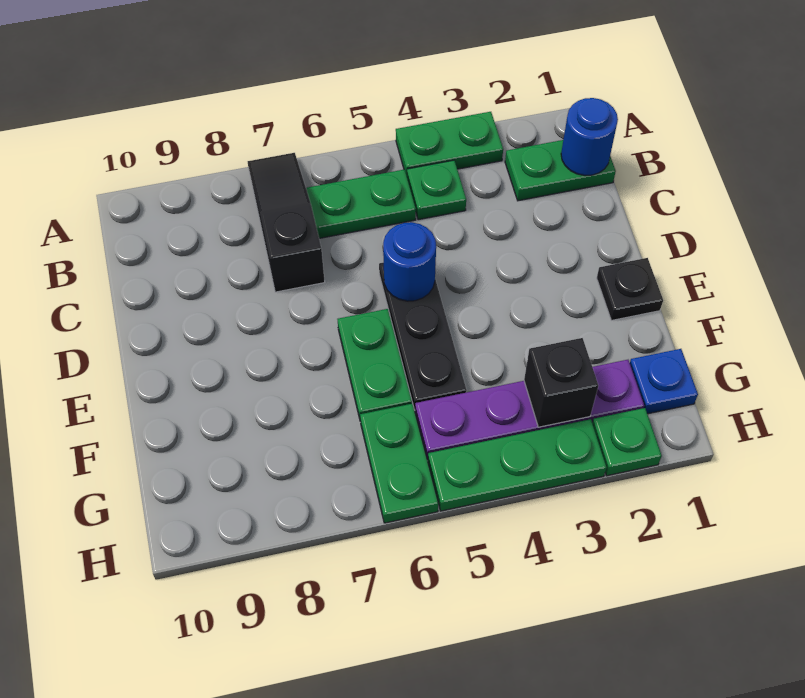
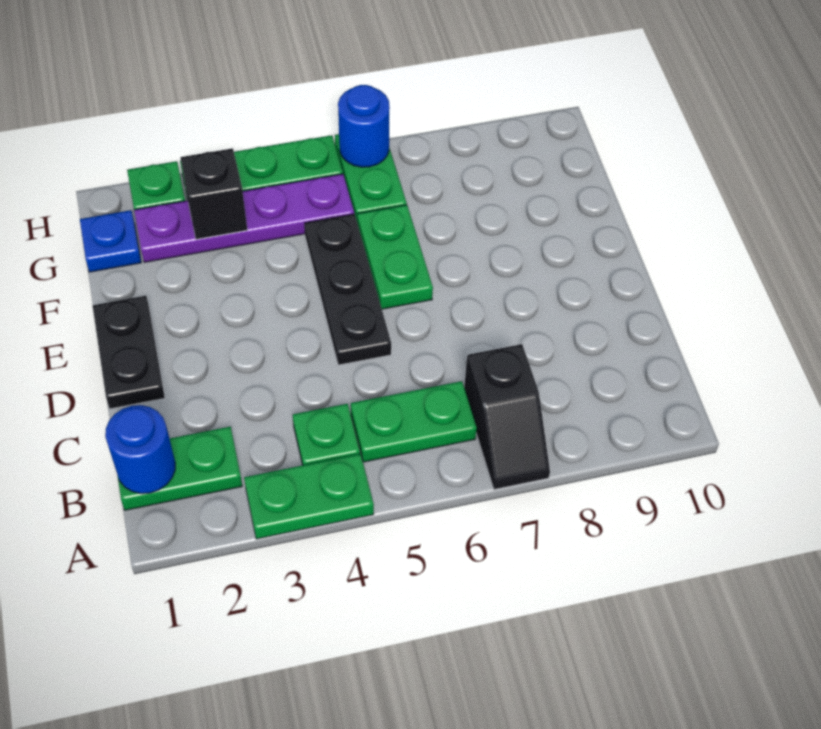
black 1x3 slope [248,153,325,292] -> black 1x2 slope [464,344,550,490]
blue 1x1 round brick [383,222,436,301] -> blue 1x1 round brick moved to [338,85,390,167]
black 1x1 plate [597,258,663,320] -> black 1x2 plate [92,296,165,409]

